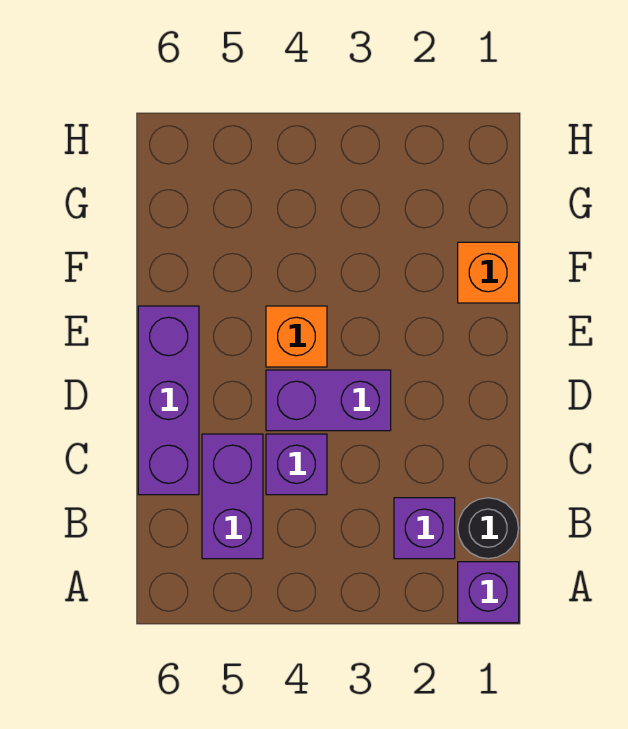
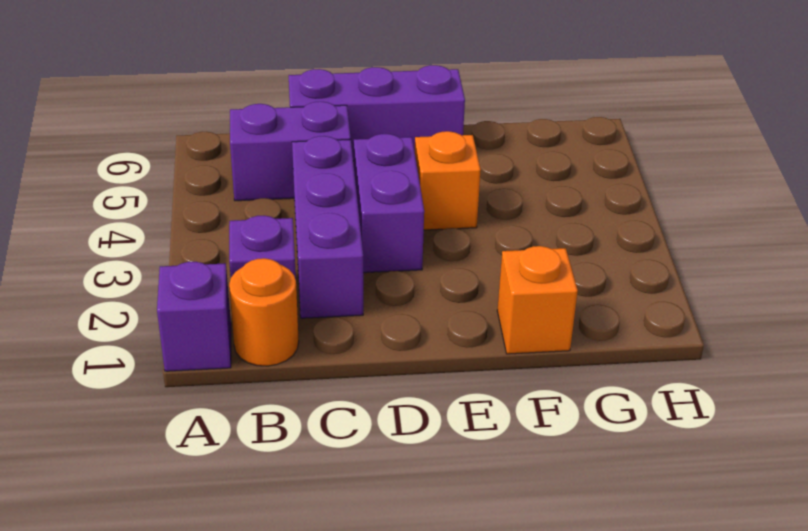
black 1x1 round brick [458,498,519,559] -> orange 1x1 round brick [229,258,299,366]
purple 1x1 brick [266,434,327,495] -> purple 1x3 brick [292,136,363,318]

